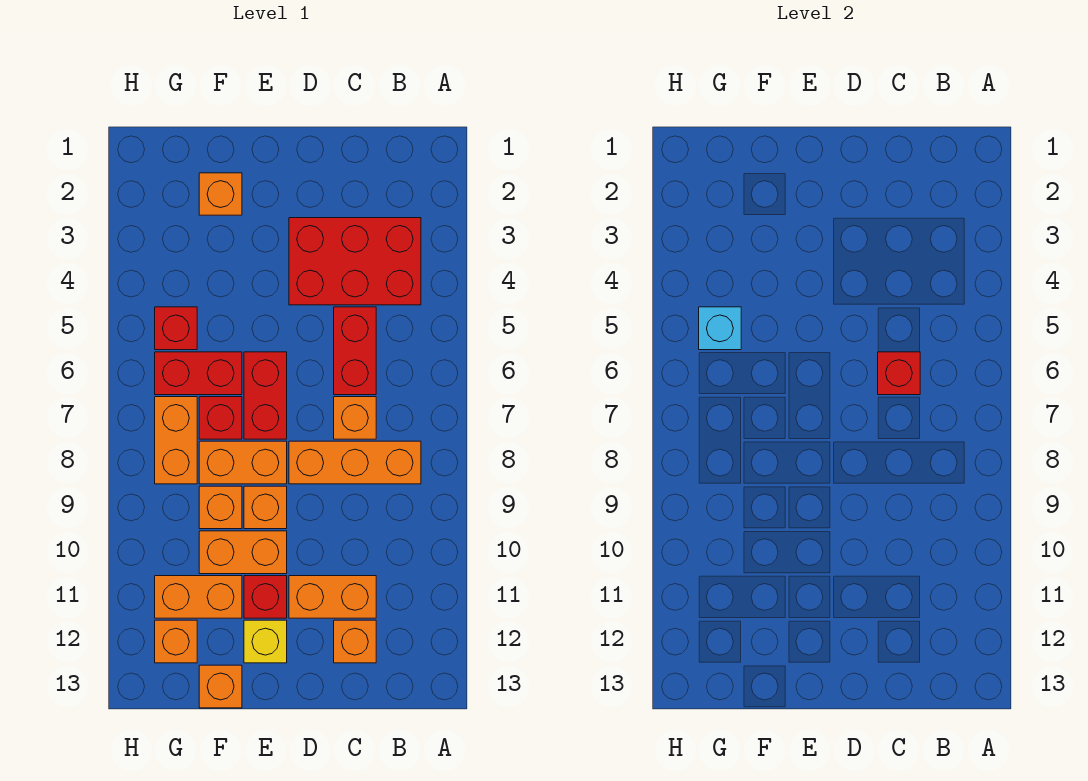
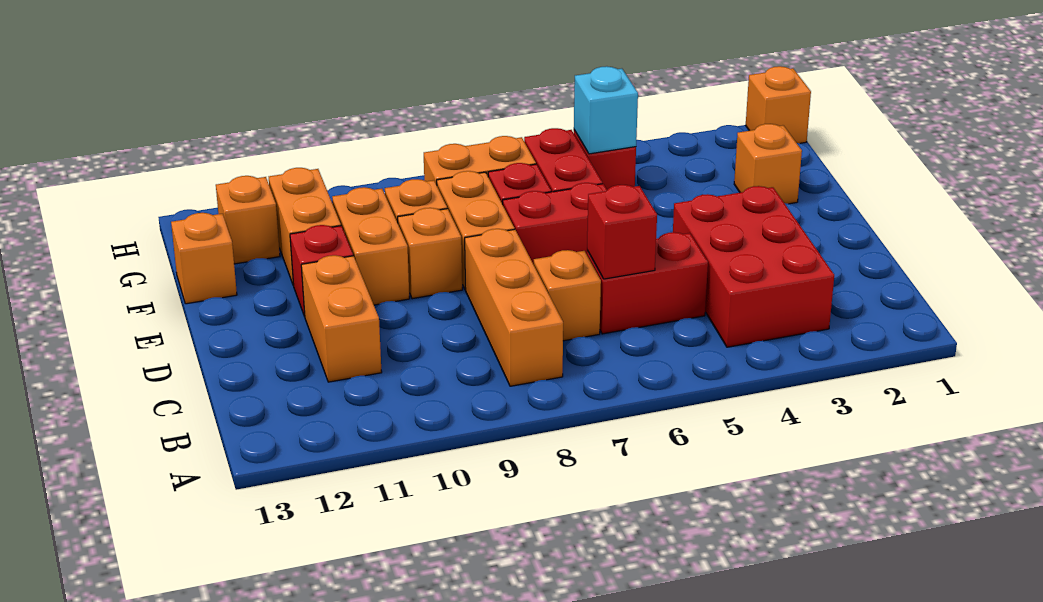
orange 1x1 brick [334,620,376,663] -> orange 1x1 brick moved to [746,66,811,143]
yellow 1x1 brick [244,620,287,663] -> none

